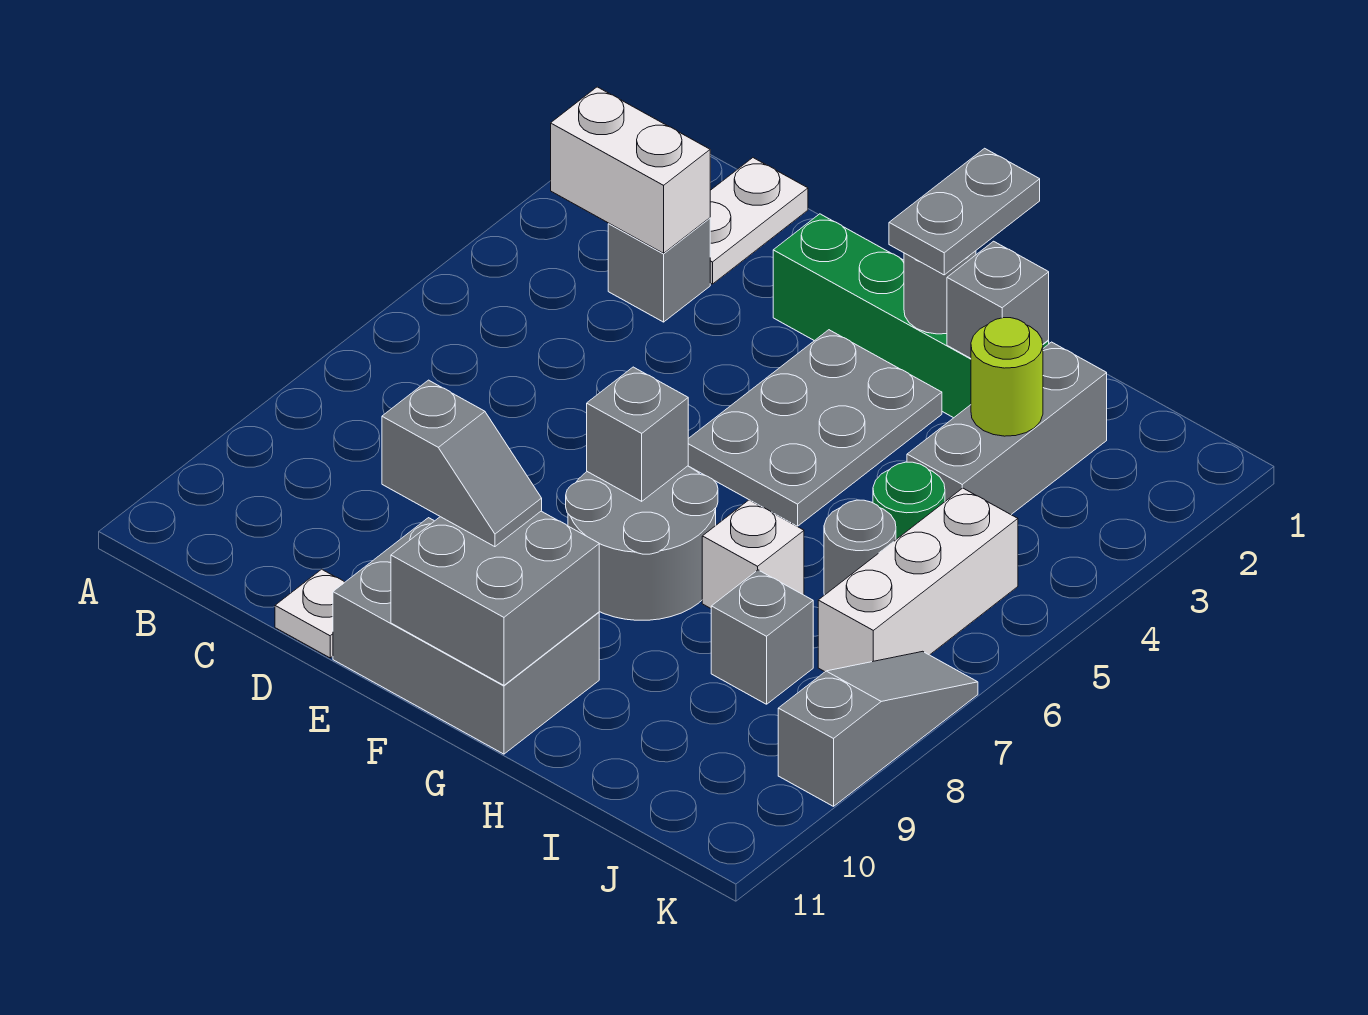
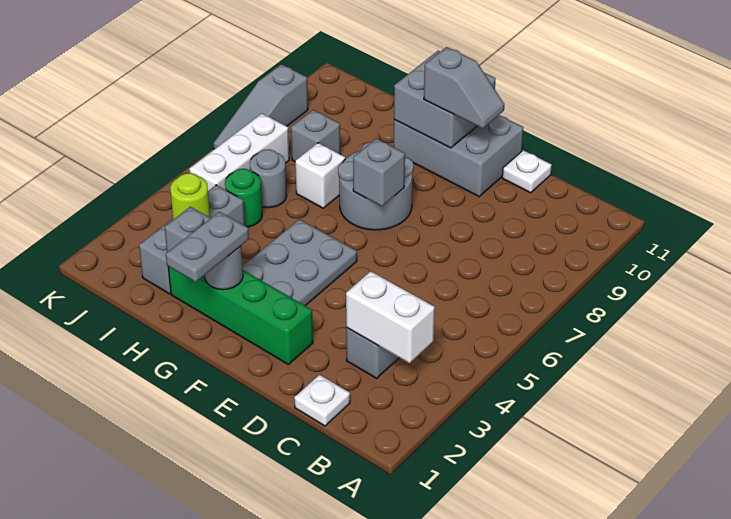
white 1x2 plate [710,158,808,284] -> white 1x1 plate [294,375,350,426]
grey 1x2 slope [382,380,542,547] -> grey 1x2 slope turned to [424,47,504,128]

